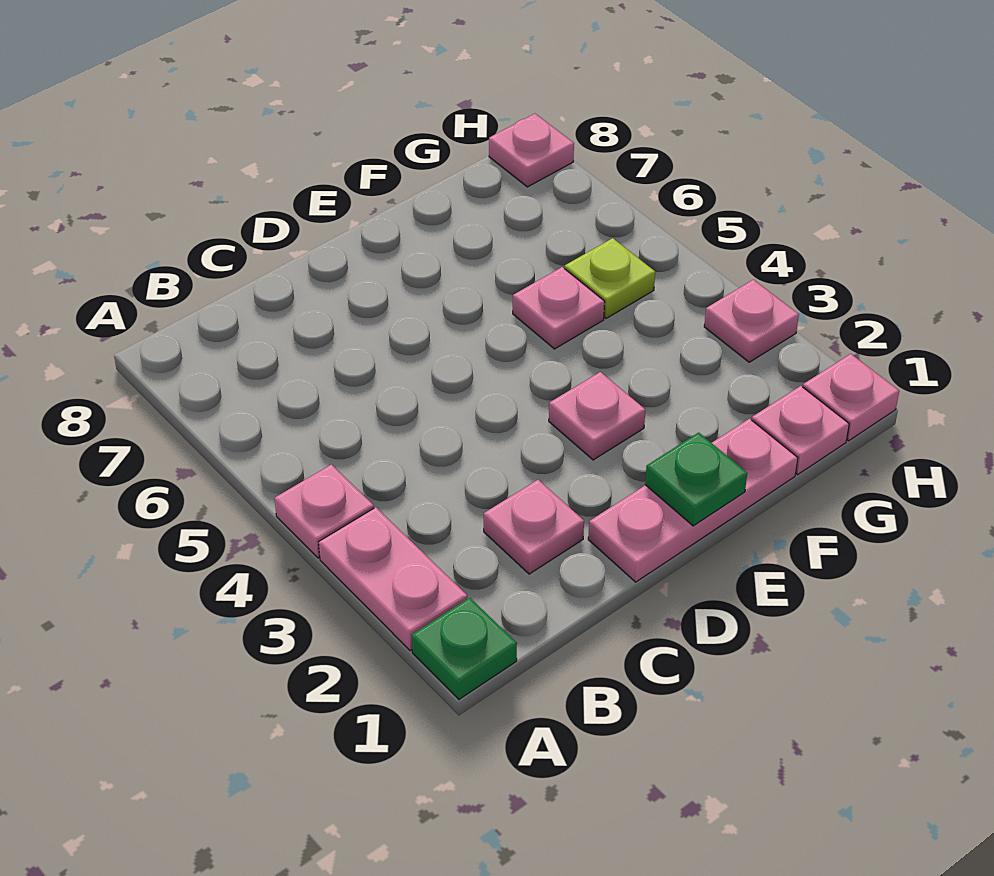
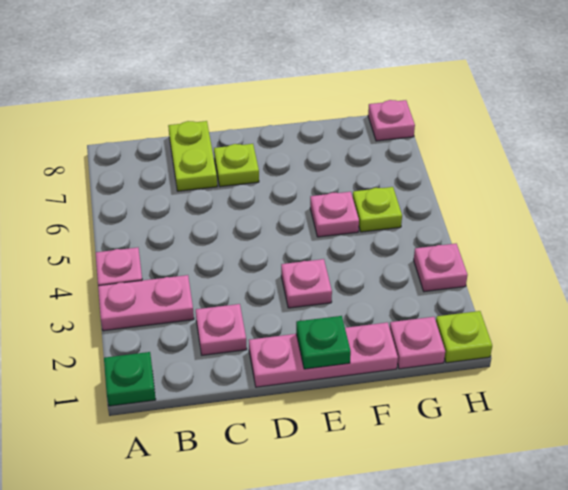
pink 1x2 plate [319,507,467,651] -> pink 1x2 plate turned to [98,275,194,331]
none -> lime 1x2 plate [168,121,217,191]
none -> lime 1x1 plate [214,144,259,187]
pink 1x1 plate [803,354,899,441] -> lime 1x1 plate [436,311,492,363]

